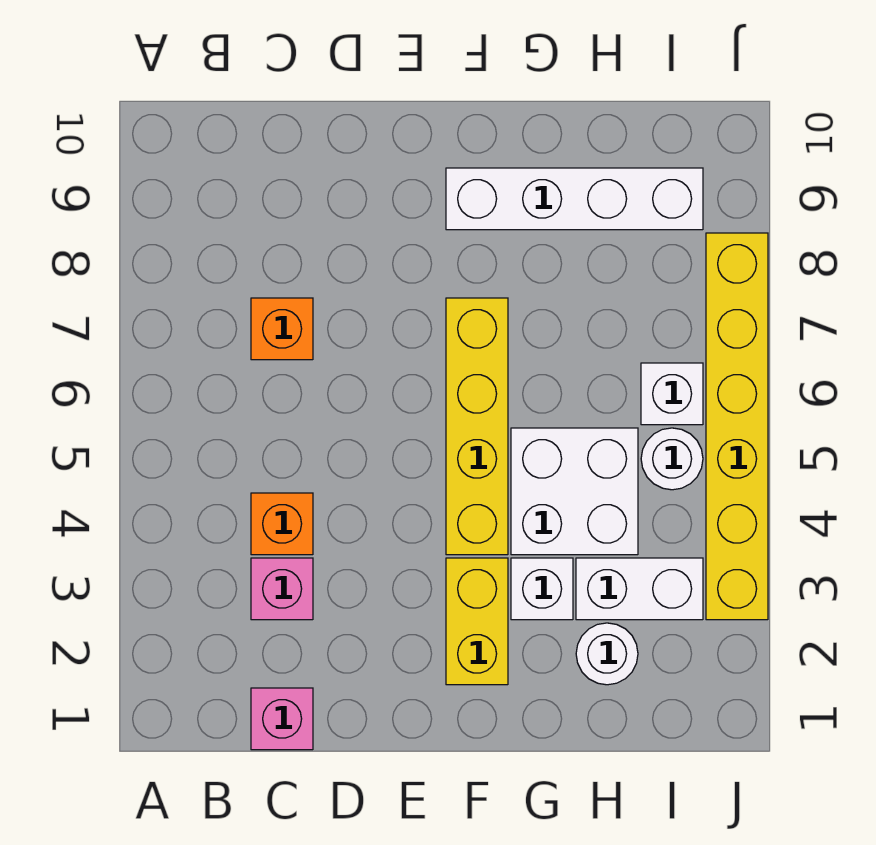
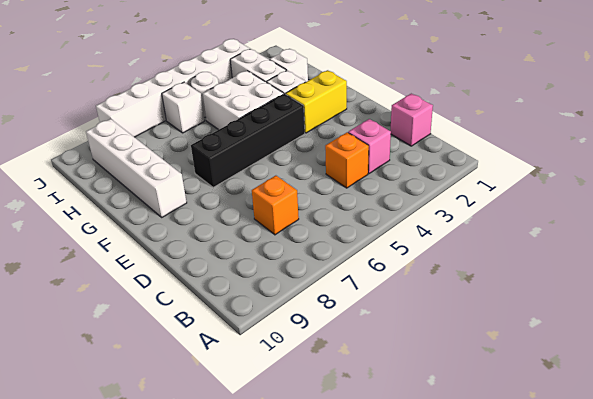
yellow 1x4 brick [446,298,508,555] -> black 1x4 brick [191,94,305,187]
white 1x1 round brick [576,623,638,685] -> white 1x1 brick [270,49,308,82]
yellow 1x6 brick [706,233,768,620] -> white 1x6 brick [96,39,250,137]

